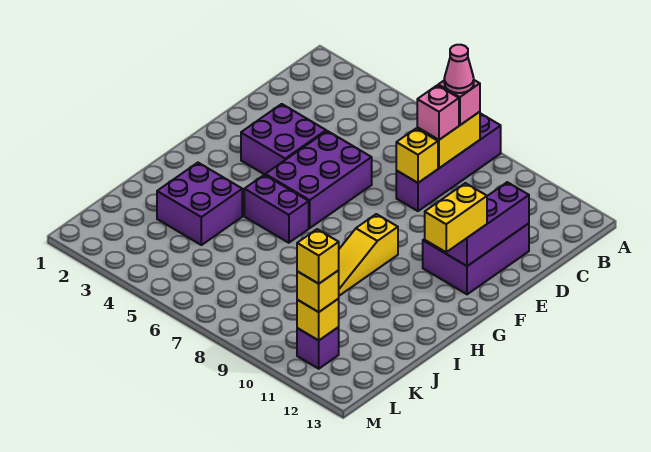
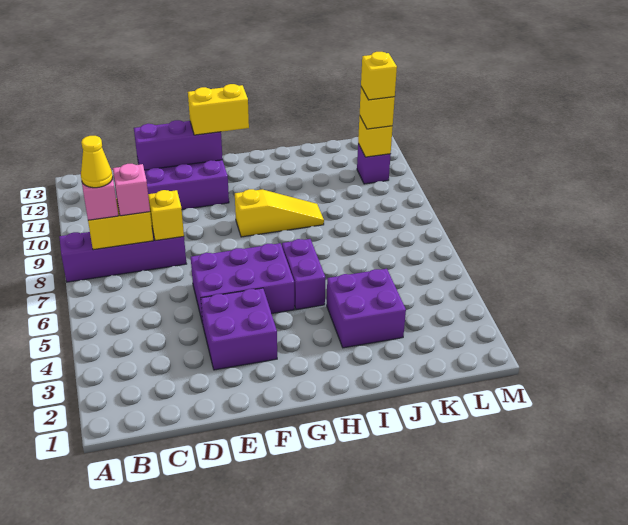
pink 1x1 cone [444,45,474,93] -> yellow 1x1 cone [81,136,113,188]

